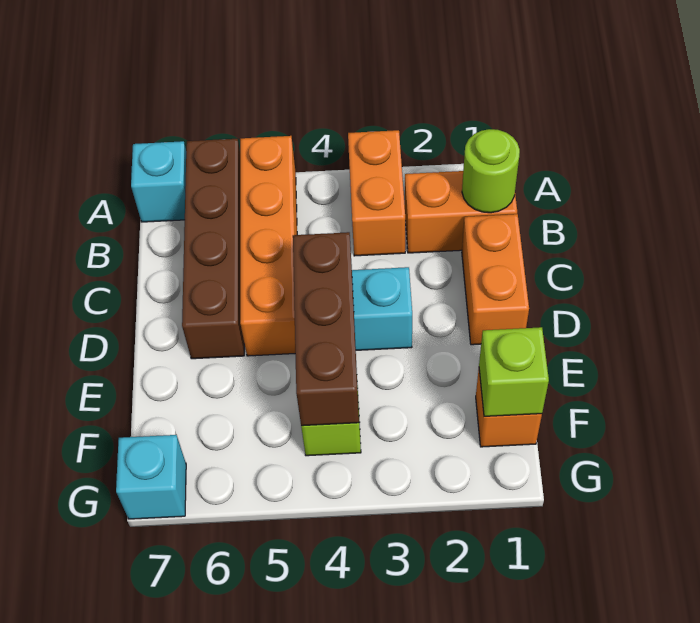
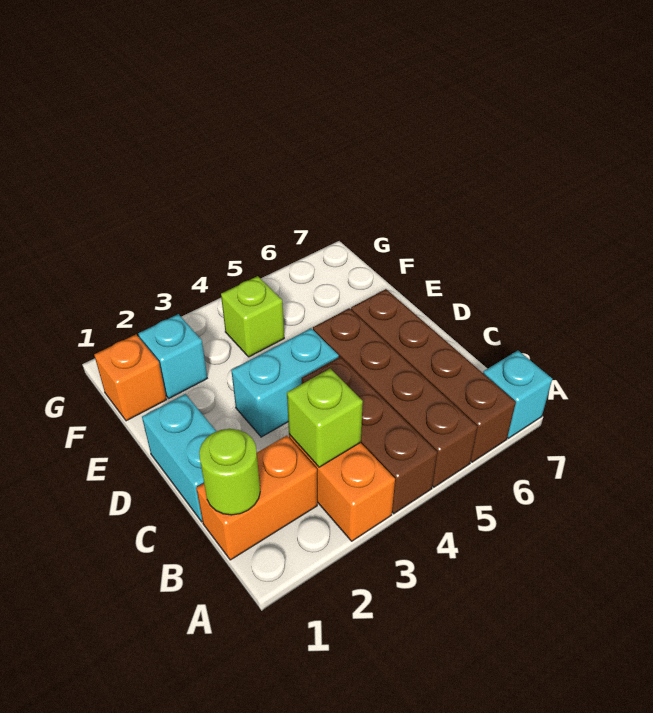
orange 1x4 brick [240,136,297,356] -> brown 1x4 brick [313,308,478,487]
orange 1x2 brick [462,214,529,345] -> cyan 1x2 brick [142,394,217,522]
brown 1x3 brick [293,232,359,426] -> brown 1x3 brick moved to [302,357,437,514]
lime 1x1 brick [479,327,549,416] -> lime 1x1 brick moved to [287,369,363,467]
cyan 1x1 brick [116,435,186,519] -> cyan 1x1 brick moved to [138,314,207,398]

